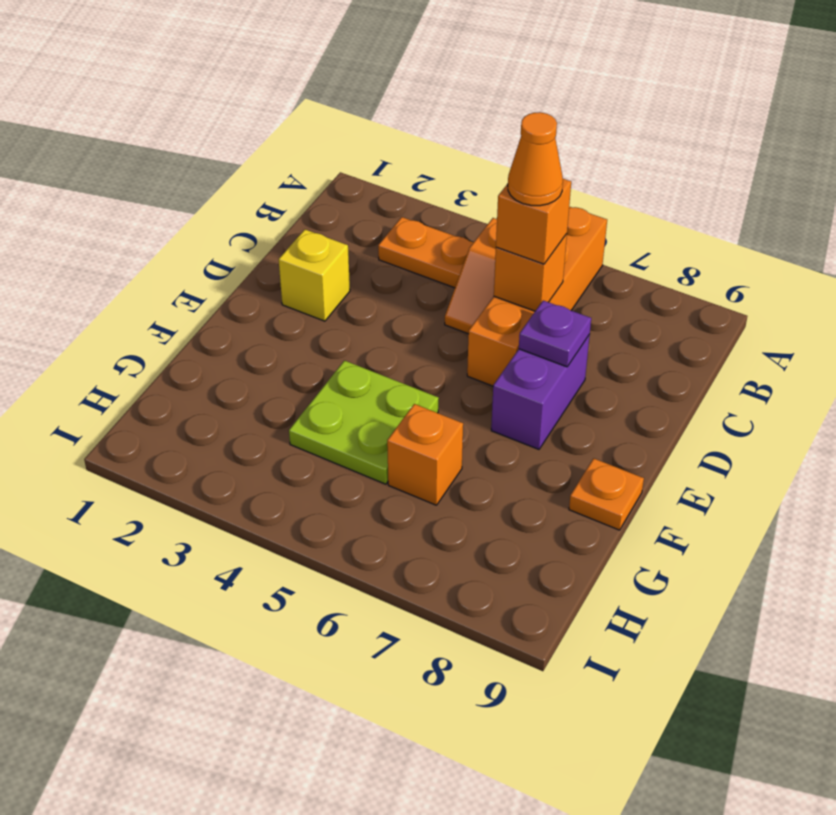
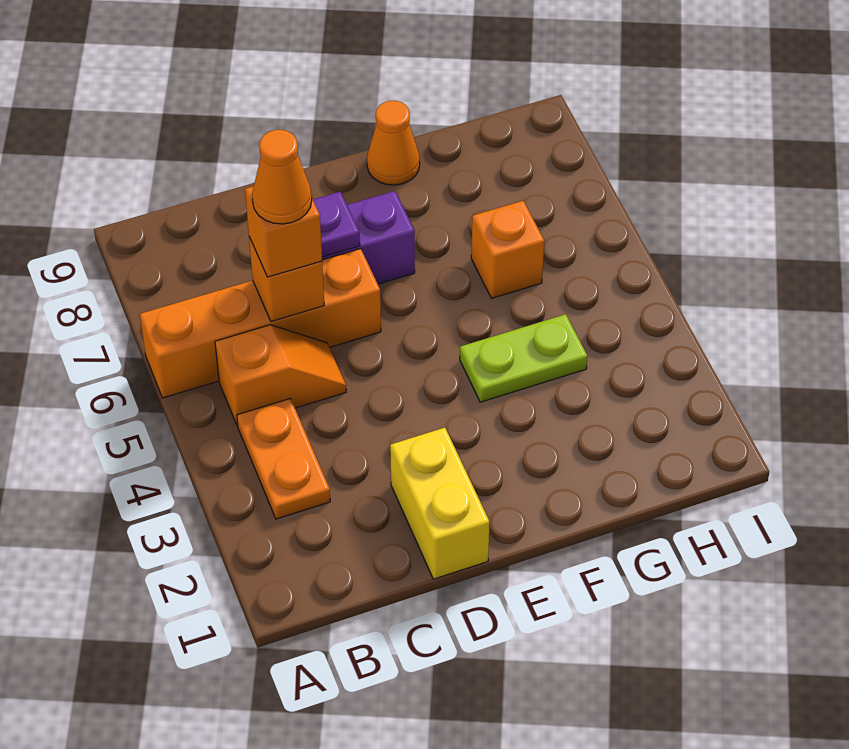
yellow 1x1 brick [279,230,350,321] -> yellow 1x2 brick [390,428,490,579]
lime 2x2 plate [289,361,439,484] -> lime 1x2 plate [460,314,588,402]
orange 1x1 plate [569,458,644,530] -> orange 1x1 cone [367,101,420,185]

